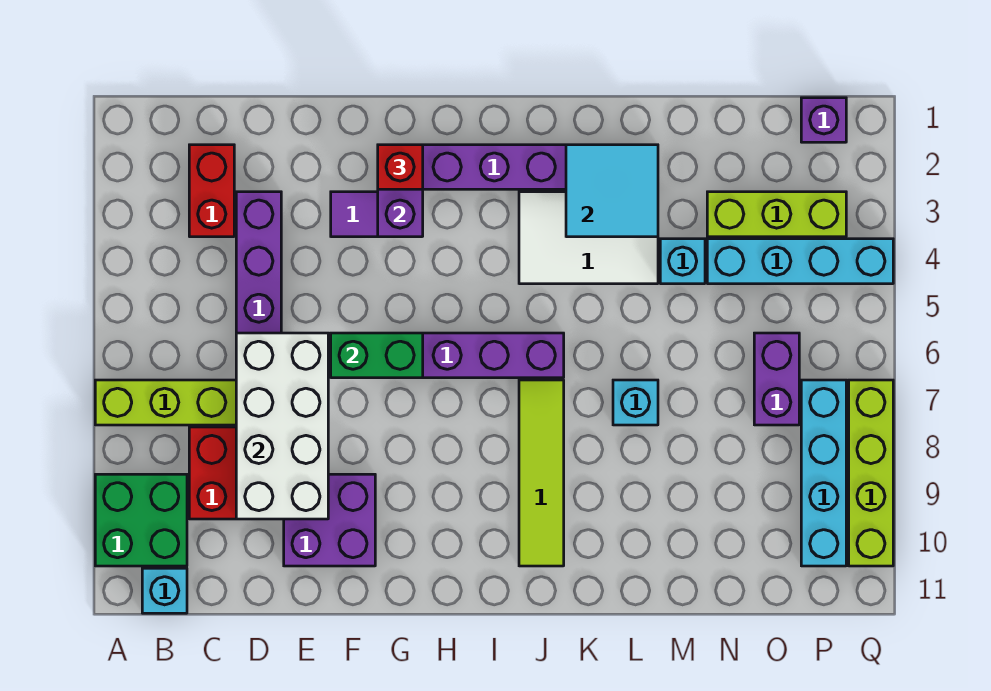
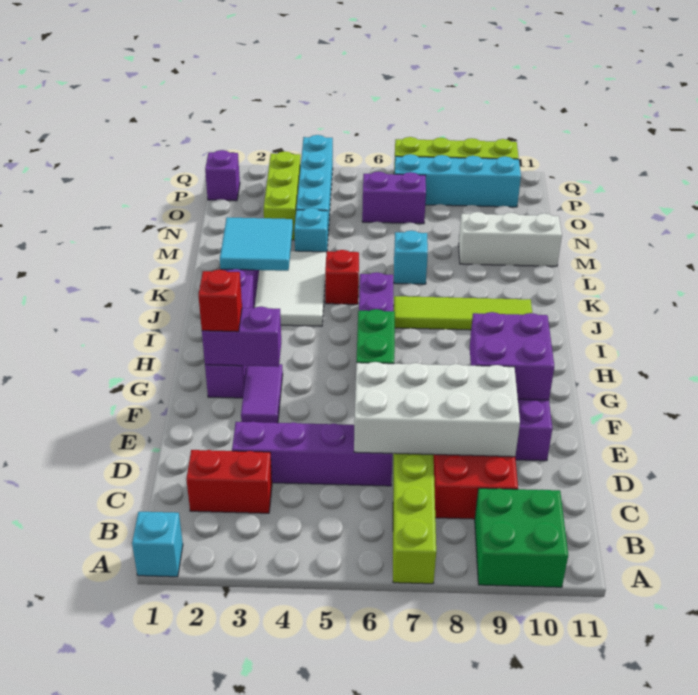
cyan 1x1 brick [142,568,187,613] -> cyan 1x1 brick moved to [132,512,183,577]
none -> purple 2x2 brick [470,312,554,400]
none -> red 1x1 brick [325,250,359,304]
none -> white 1x3 brick [459,212,562,266]

